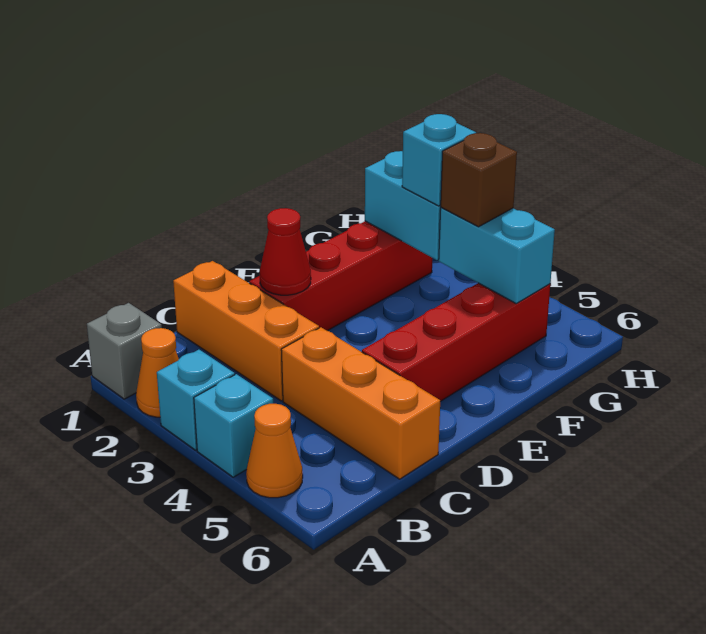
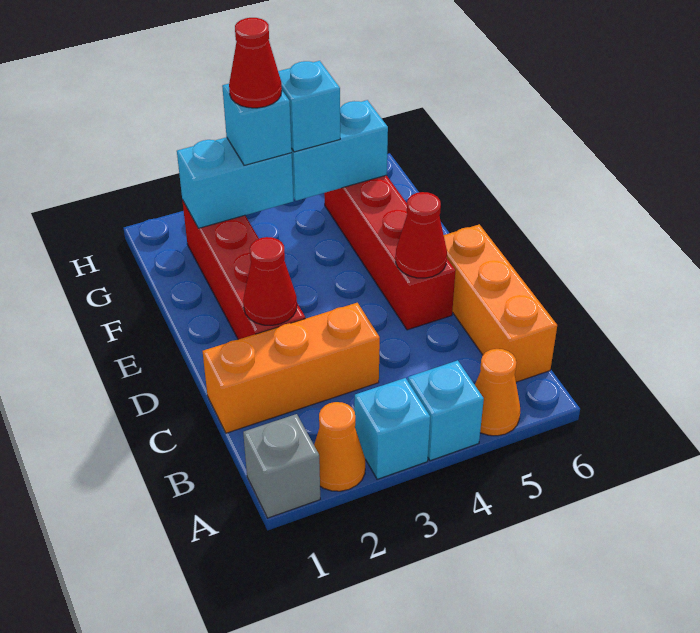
orange 1x3 brick [281,327,440,479] -> orange 1x3 brick turned to [444,224,557,382]
none -> red 1x1 cone [396,192,447,278]
none -> red 1x1 cone [229,18,282,108]
brown 1x1 brick [441,133,517,227] -> cyan 1x1 brick [278,61,340,152]

